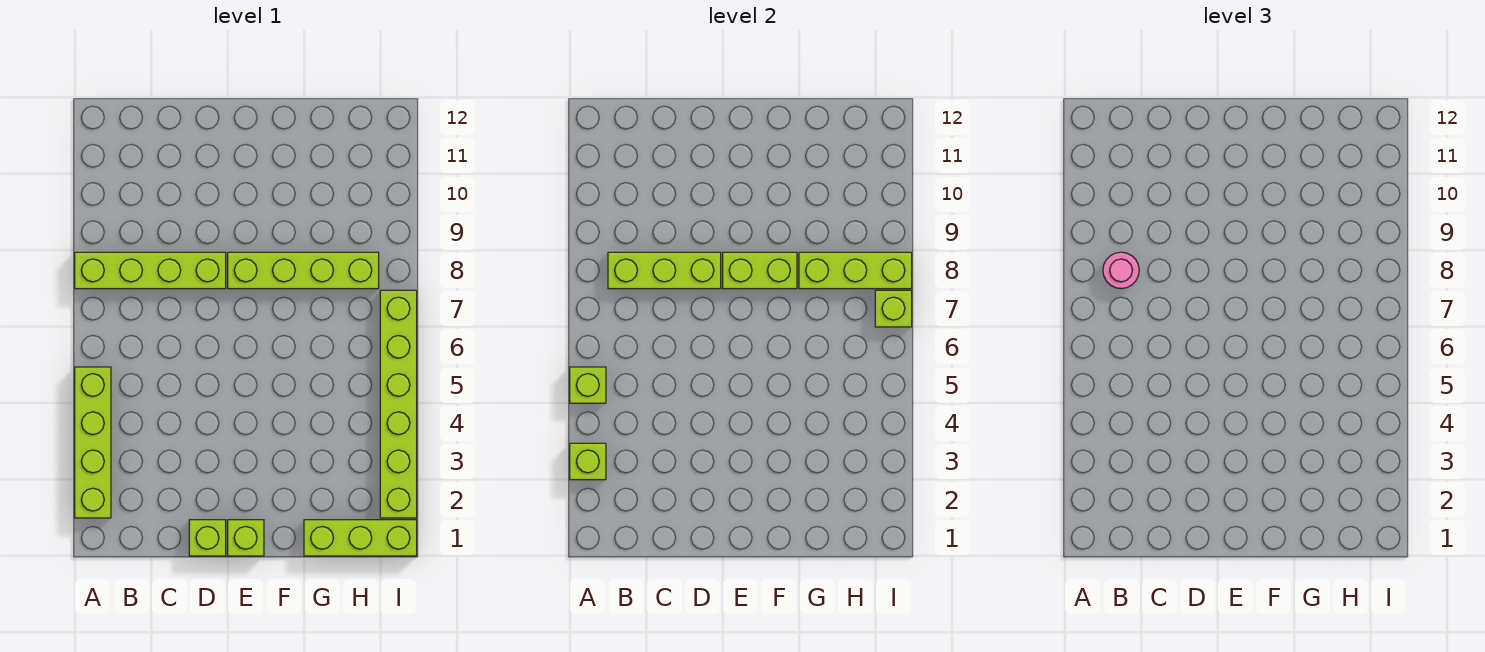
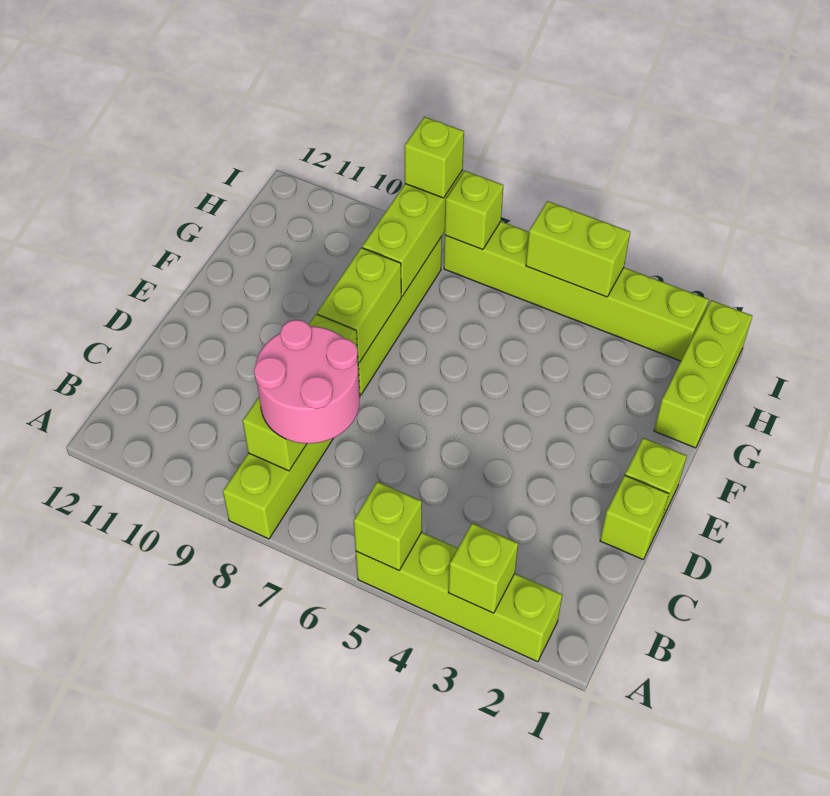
pink 1x1 round brick [1103,252,1139,289] -> pink 2x2 round brick [254,320,360,444]
none -> lime 1x2 brick [526,201,630,297]
none -> lime 1x1 brick [405,117,464,198]

